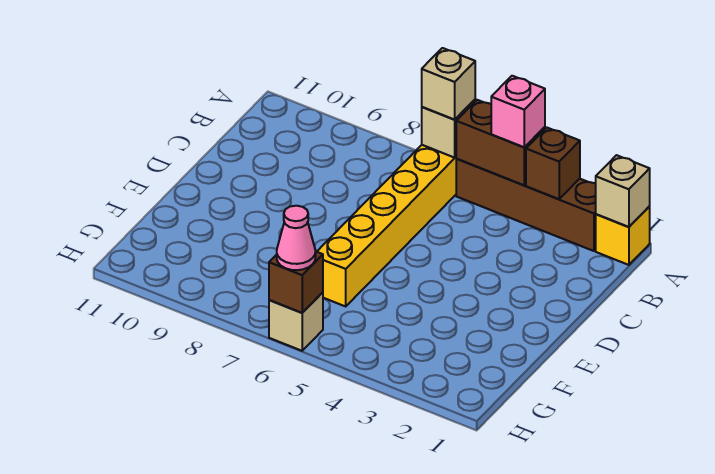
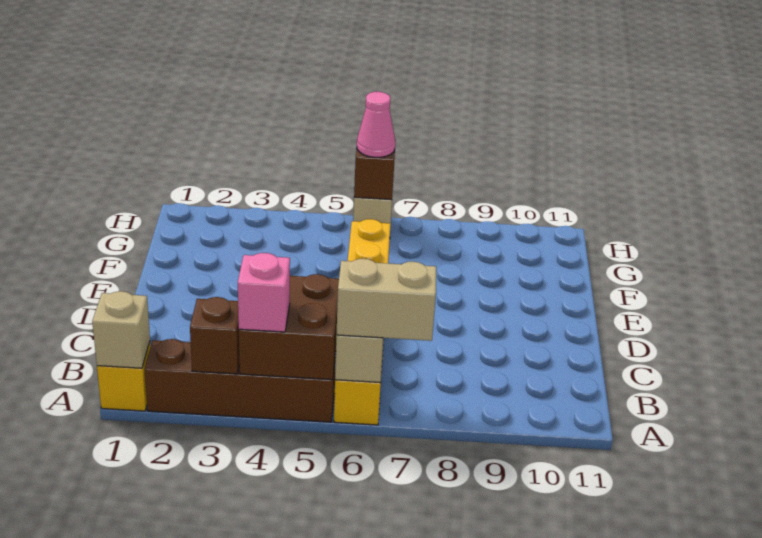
brown 1x2 brick [456,100,545,185] -> brown 2x2 brick [239,274,339,380]
tan 1x1 brick [422,48,475,120] -> tan 1x2 brick [337,259,436,341]

